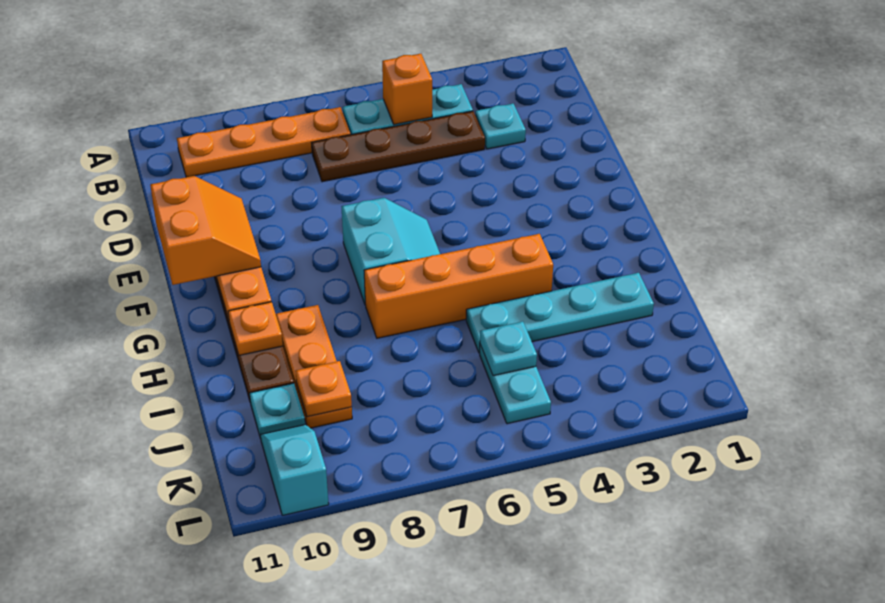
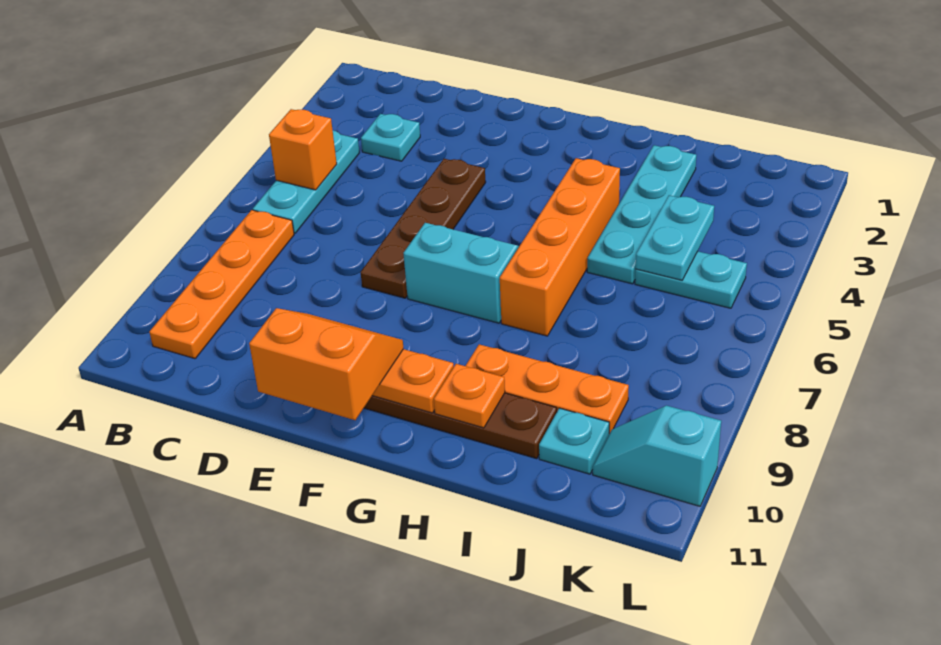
brown 1x4 plate [312,111,485,182] -> brown 1x4 plate moved to [361,159,486,298]
cyan 1x1 plate [480,322,537,376] -> cyan 1x2 plate [636,195,714,280]
orange 1x1 plate [295,361,352,417] -> none

